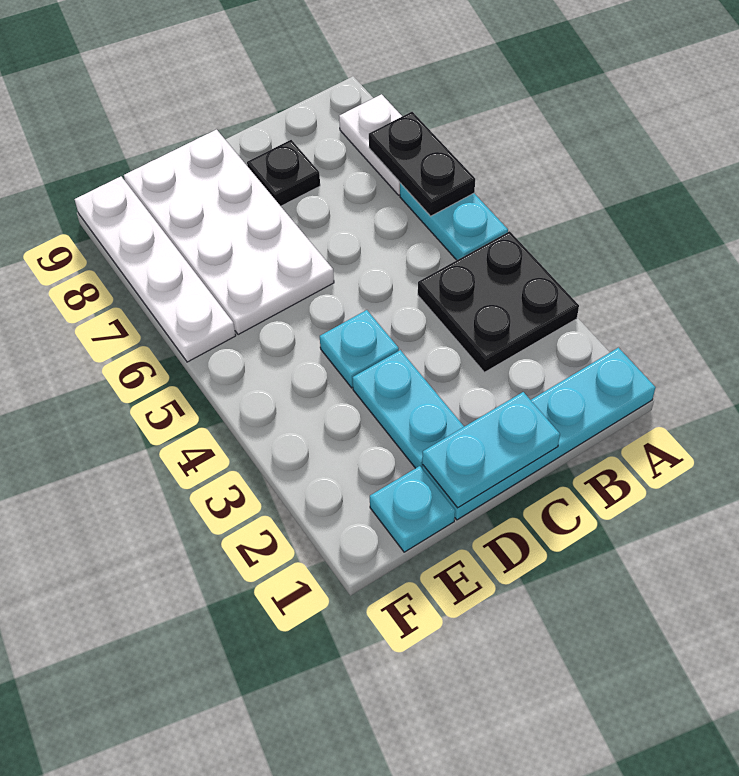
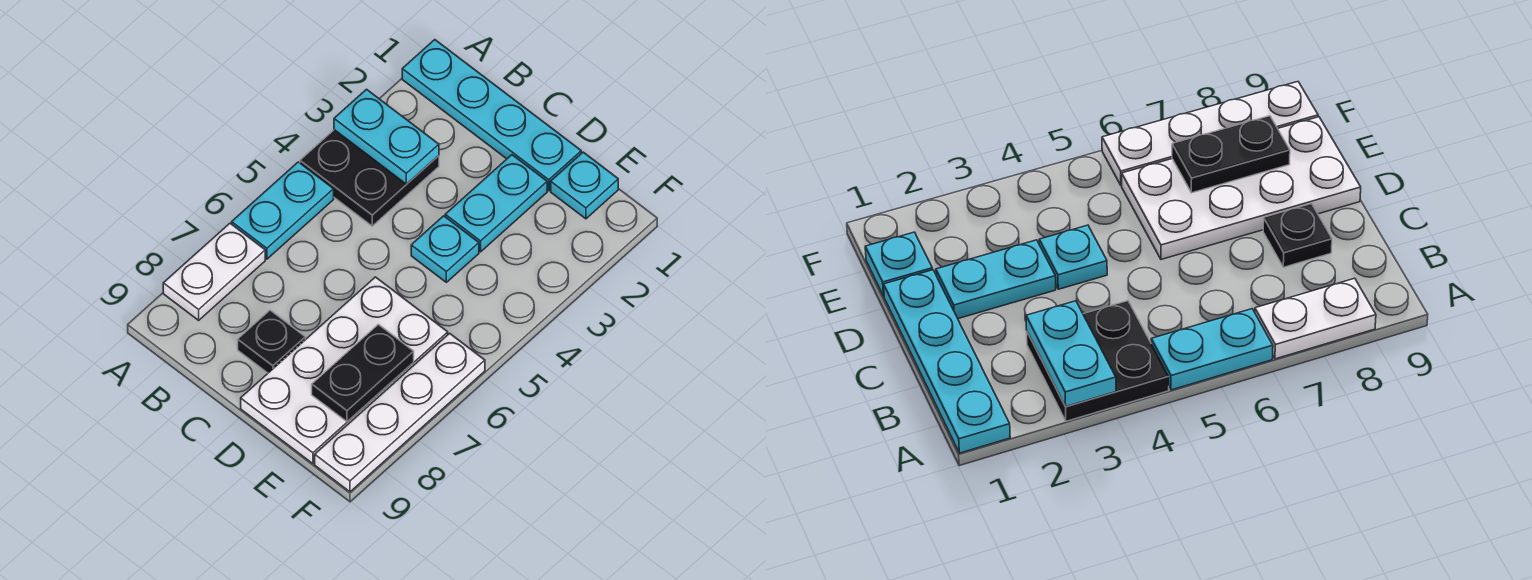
black 1x2 plate [369,112,475,216] -> black 1x2 plate moved to [312,325,414,422]
cyan 1x2 plate [422,392,560,508] -> cyan 1x2 plate moved to [334,89,439,184]

